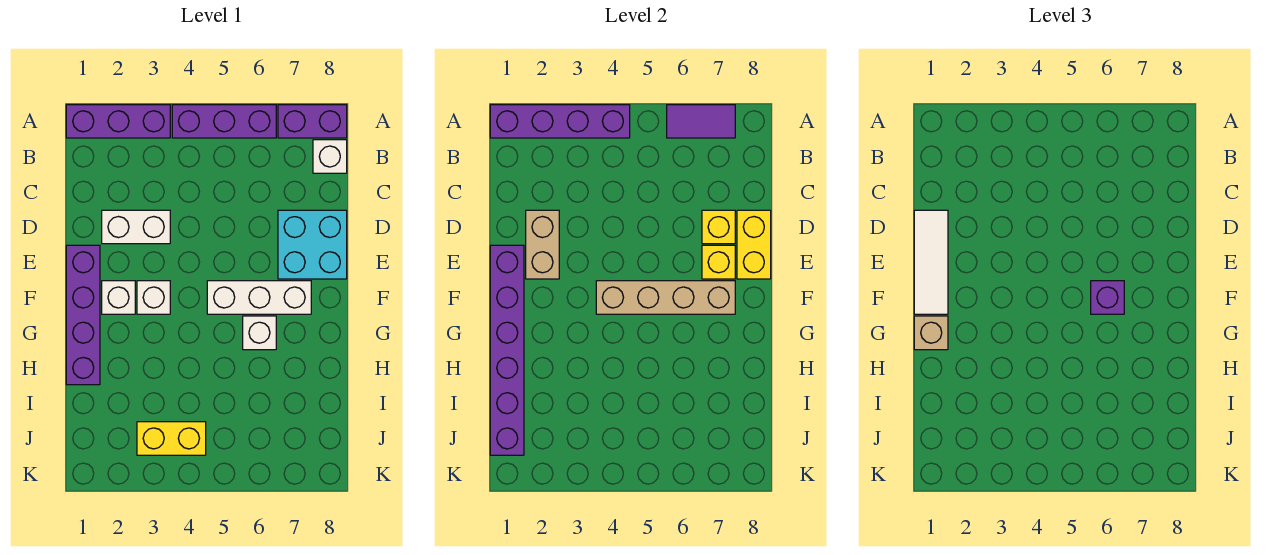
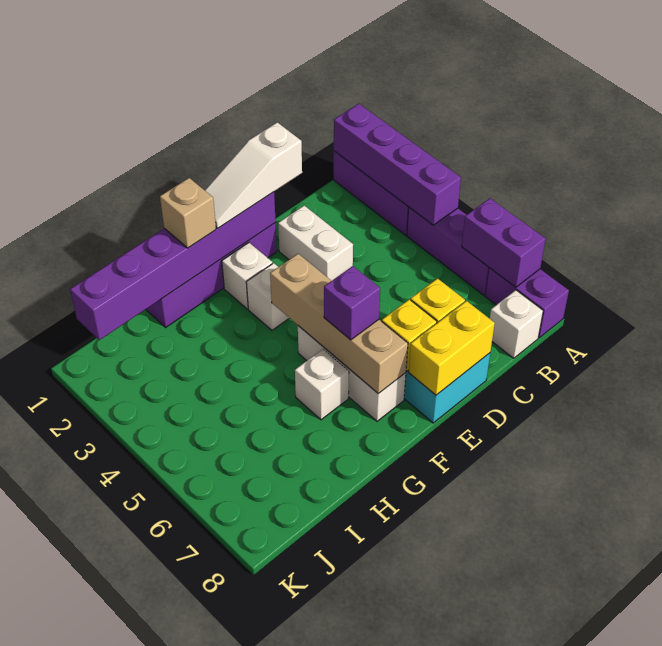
purple 1x2 tile [667,105,735,138] -> purple 1x2 brick [462,198,545,287]
white 1x3 tile [914,210,948,314] -> white 1x3 slope [205,122,302,228]
tan 1x2 brick [526,210,559,279] -> none
yellow 1x2 brick [137,422,206,455] -> none

